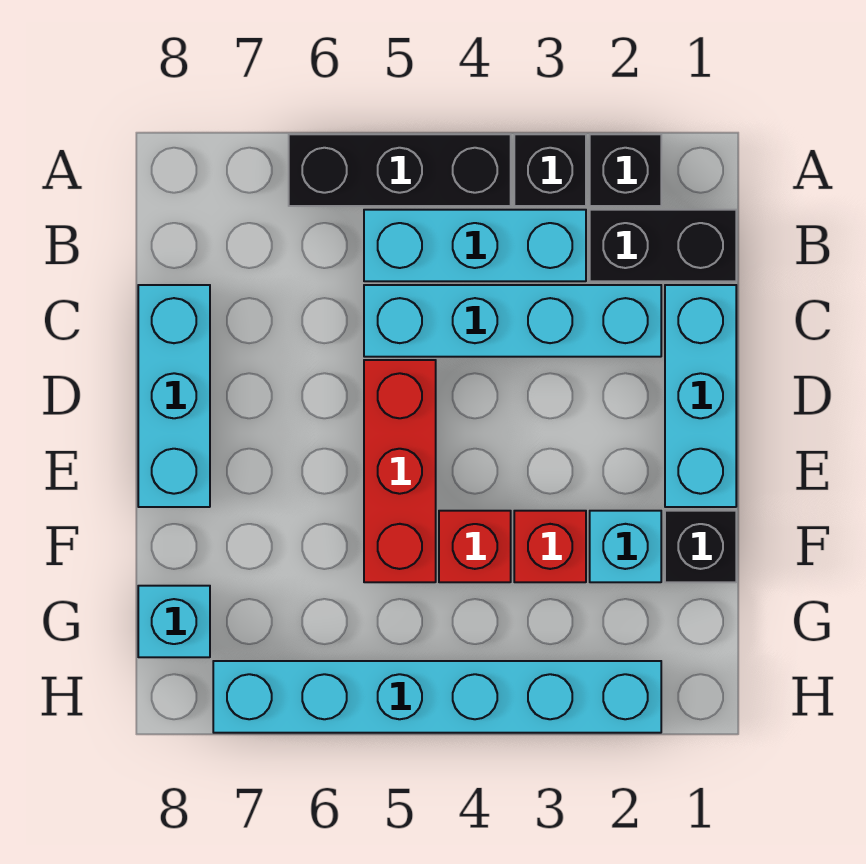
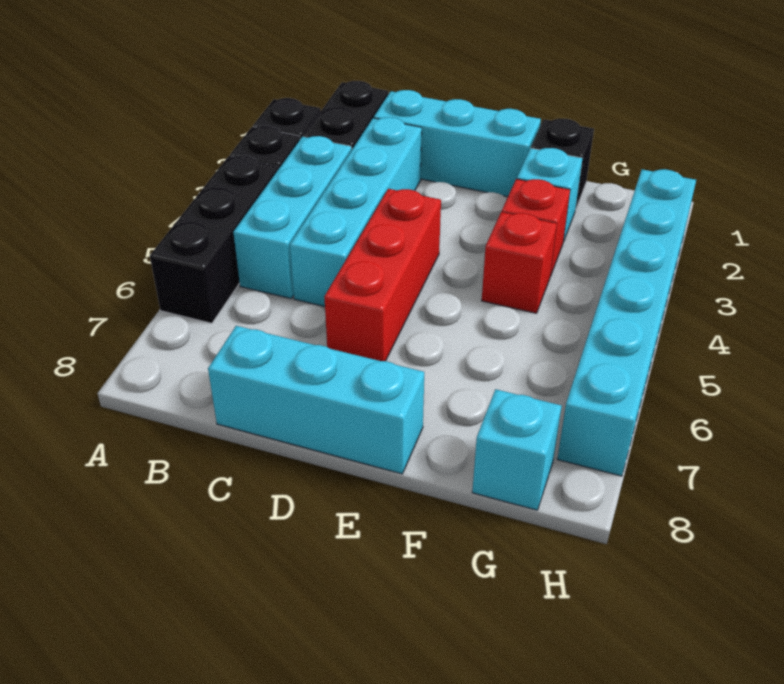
red 1x3 brick [364,360,436,582] -> red 1x3 brick turned to [324,189,441,361]

